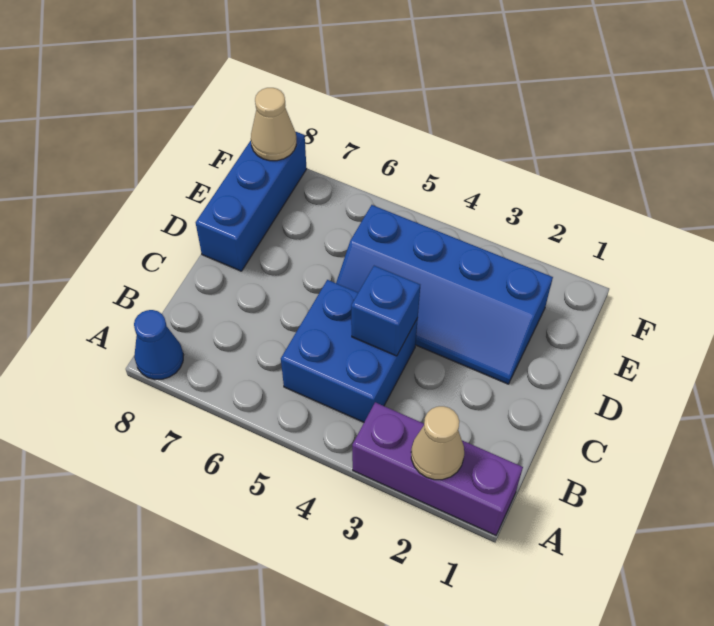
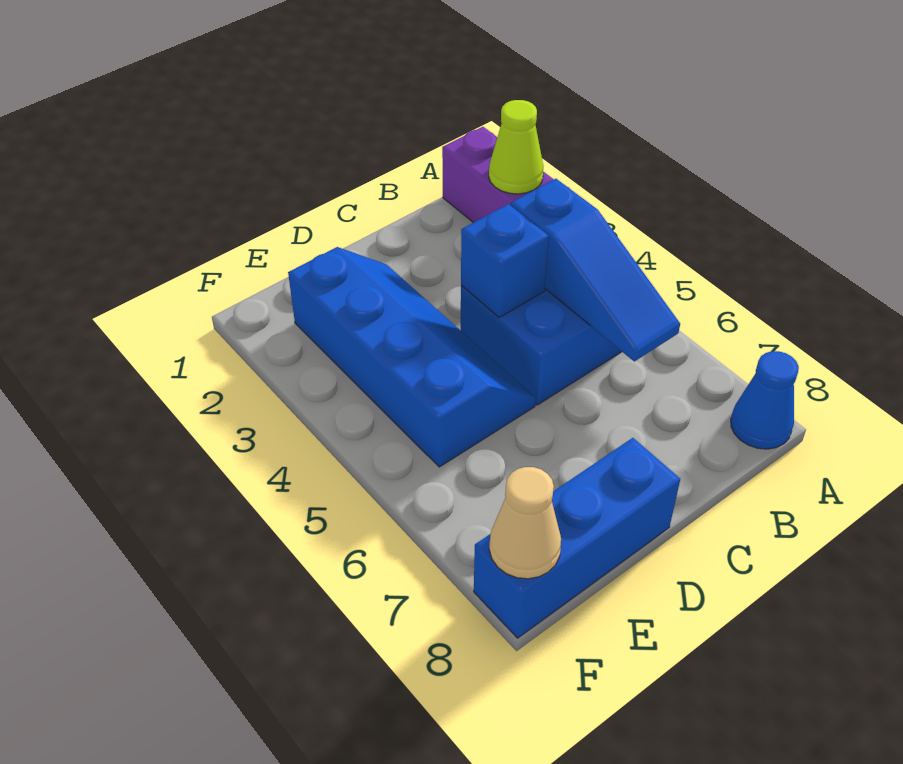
tan 1x1 cone [411,406,464,480] -> lime 1x1 cone [489,100,544,194]
none -> blue 1x3 slope [511,179,680,361]

